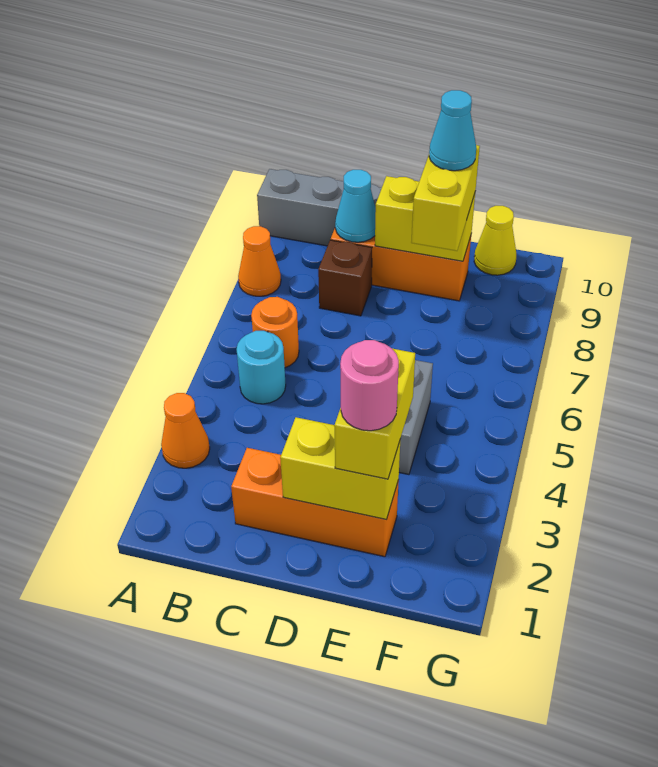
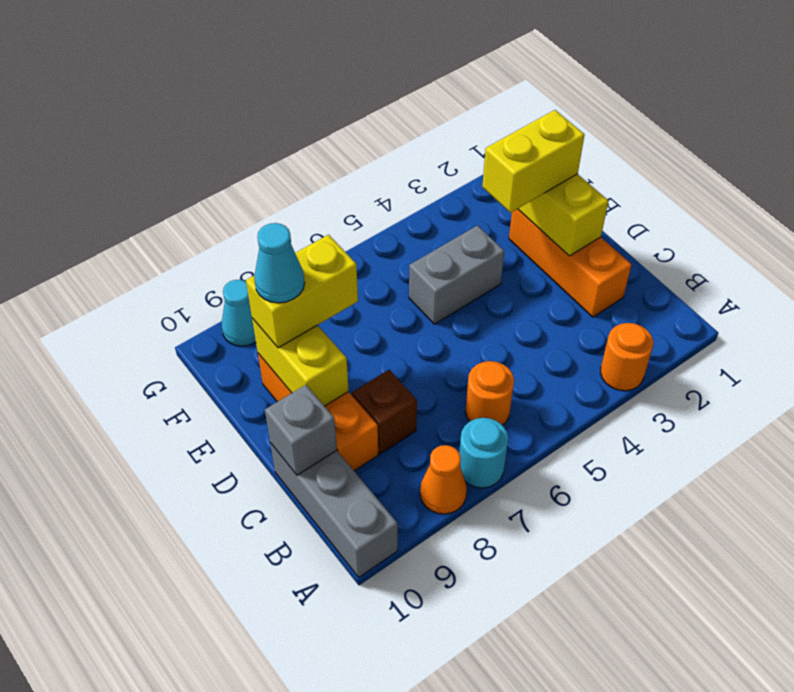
orange 1x1 cone [161,393,210,468] -> orange 1x1 round brick [601,323,653,391]
cyan 1x1 round brick [237,331,286,404] -> cyan 1x1 round brick moved to [459,418,508,488]
cyan 1x1 cone [335,170,376,242] -> cyan 1x1 cone moved to [221,280,256,346]
none -> grey 1x1 brick [265,385,337,475]
pink 1x1 round brick [340,340,399,431] -> none
yellow 1x1 cone [474,206,516,275] -> none

